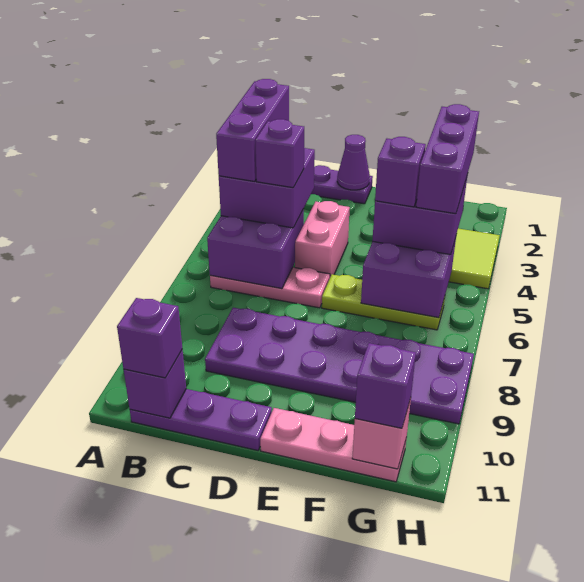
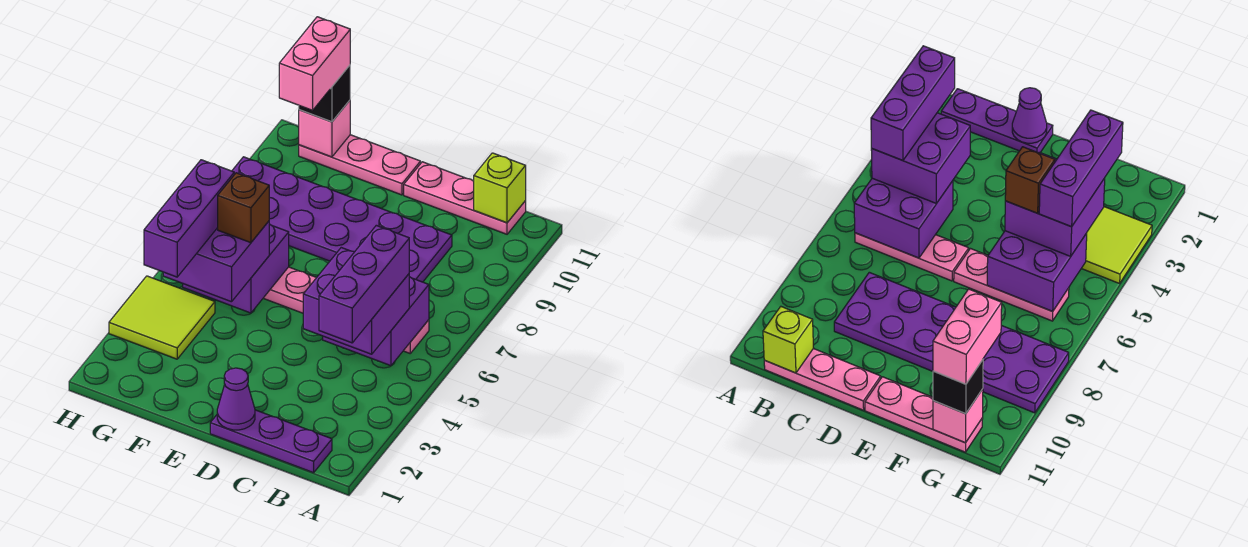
purple 1x3 plate [130,389,272,450] -> pink 1x3 plate [404,162,526,234]
purple 1x1 brick [124,349,186,418] -> lime 1x1 brick [474,153,526,223]
purple 1x1 brick [117,298,182,378] -> none
purple 1x1 brick [255,119,304,188] -> none
pink 1x2 brick [295,201,350,277] -> pink 1x2 brick moved to [279,17,350,110]
lime 1x3 plate [322,274,445,330] -> pink 1x3 plate [263,267,317,313]
purple 1x1 brick [375,137,426,207] -> brown 1x1 brick [218,173,269,243]
purple 1x1 brick [355,343,416,428] -> black 1x1 brick [299,65,350,122]

